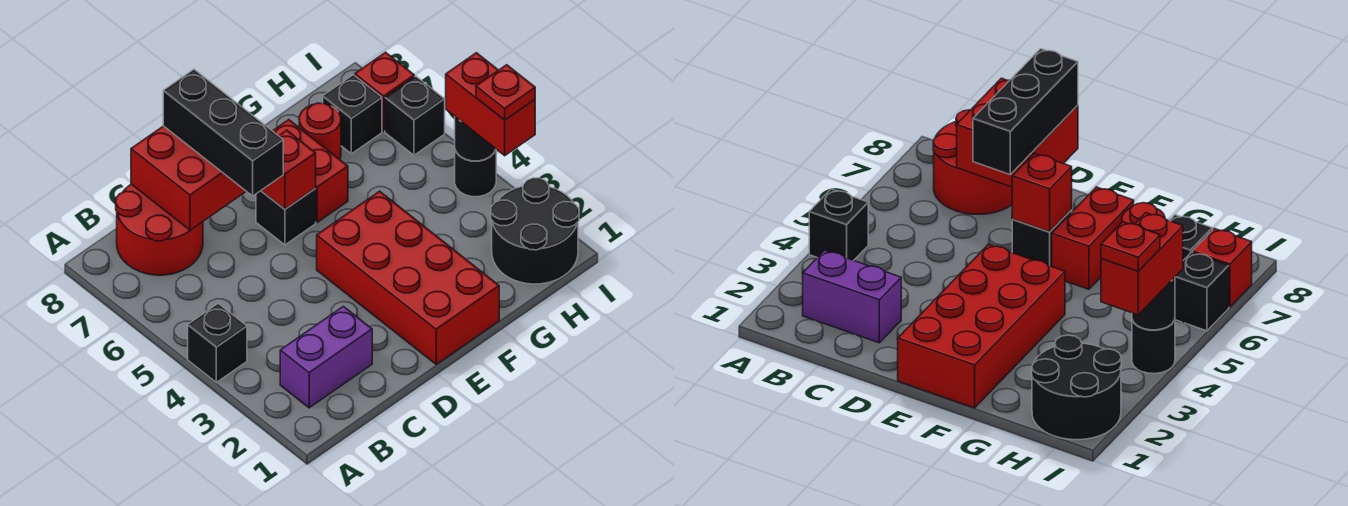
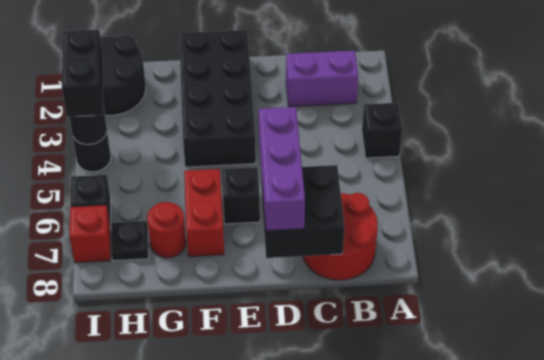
red 2x2 brick [131,126,246,230] -> black 2x2 brick [261,165,344,258]
black 1x3 brick [163,69,283,196] -> purple 1x3 brick [259,107,305,231]
red 2x4 brick [317,191,499,364] -> black 2x4 brick [179,30,256,167]
red 1x1 brick [261,130,316,209] -> none
black 1x1 brick [323,75,382,154] -> black 1x1 plate [111,221,149,261]
red 1x2 brick [446,53,535,156] -> black 1x2 brick [62,30,103,117]
red 1x1 plate [476,65,535,120] -> none

